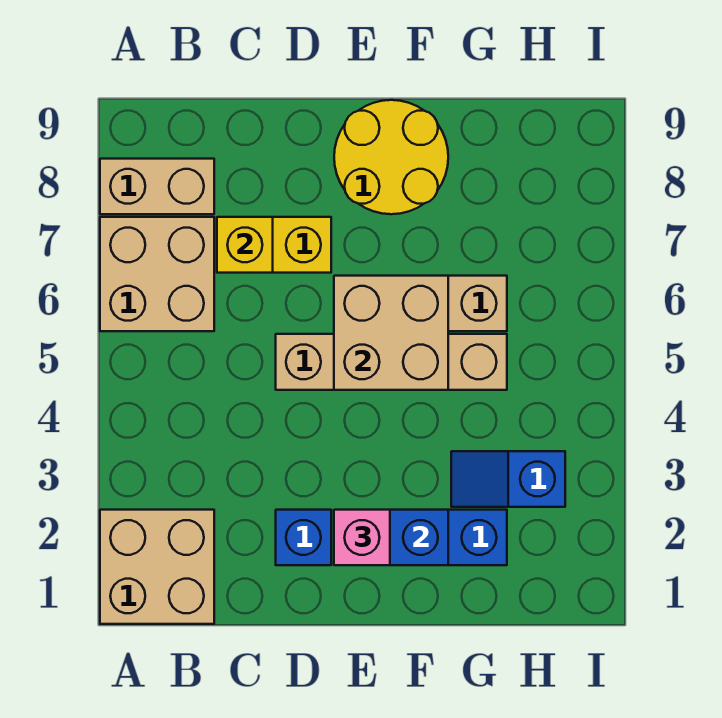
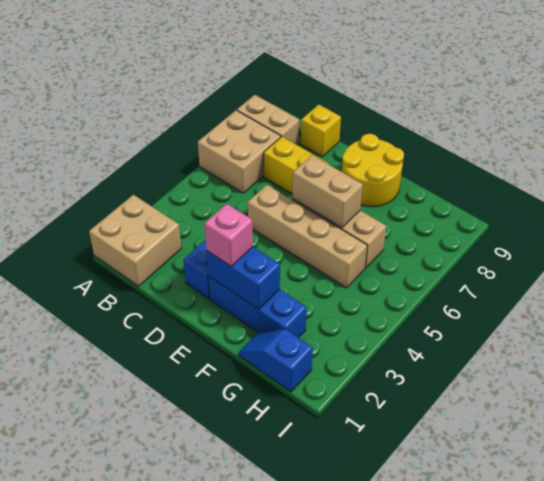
yellow 1x1 brick [217,217,273,273] -> yellow 1x1 brick moved to [301,104,341,157]
tan 2x2 brick [334,276,448,390] -> tan 1x2 brick [292,155,363,228]
blue 1x2 slope [451,451,565,507] -> blue 1x2 slope moved to [239,329,313,392]

